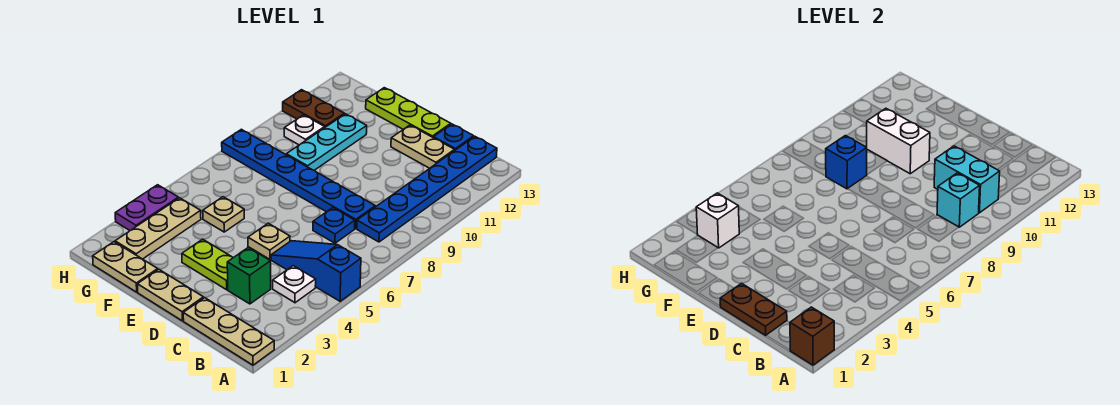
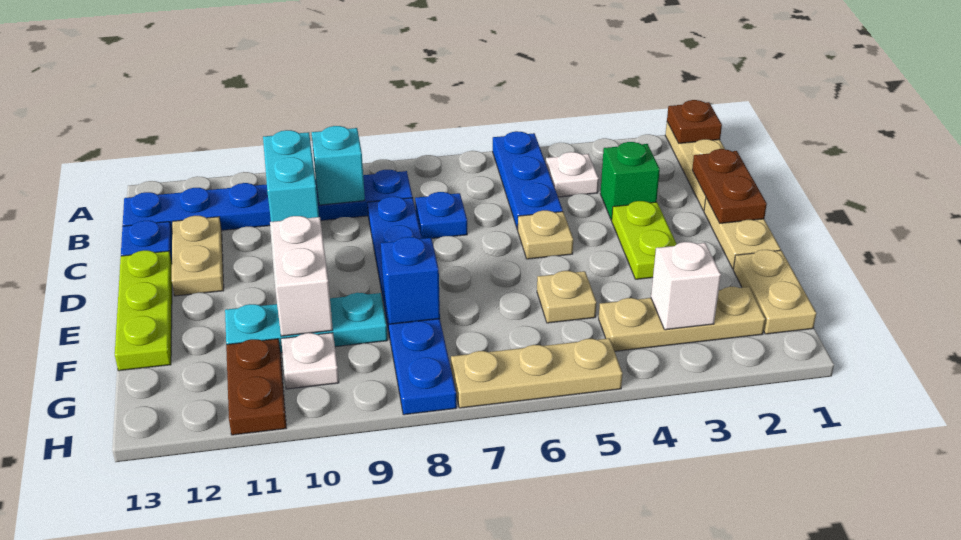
brown 1x1 brick [790,307,834,365] -> brown 1x1 plate [667,100,722,143]
blue 1x3 slope [271,241,361,301] -> blue 1x3 plate [493,131,563,229]
purple 1x2 plate [115,185,178,231] -> none
none -> tan 1x3 plate [451,338,623,408]

